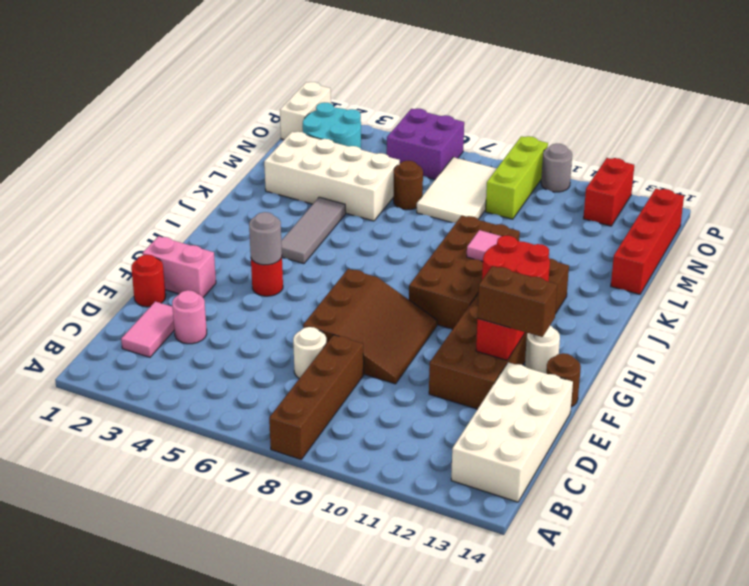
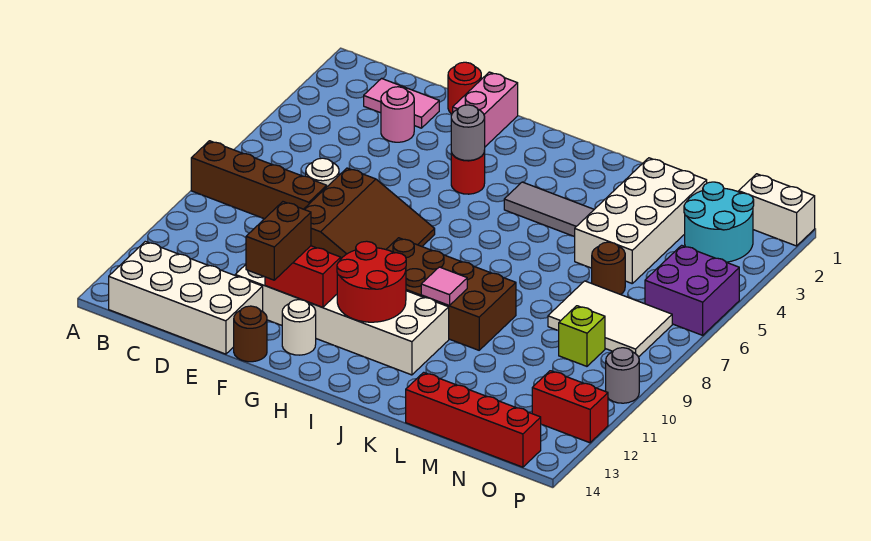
brown 3x3 slope [303,269,437,384] -> brown 3x3 slope turned to [304,168,435,259]
brown 2x6 brick [429,259,569,409] -> white 2x6 brick [235,265,449,375]
lime 1x3 brick [486,136,548,219] -> lime 1x1 brick [559,306,605,366]

